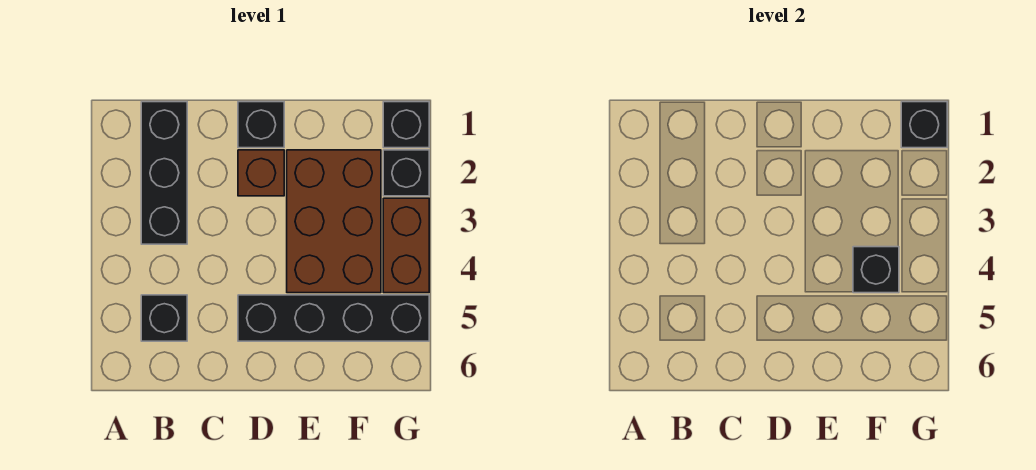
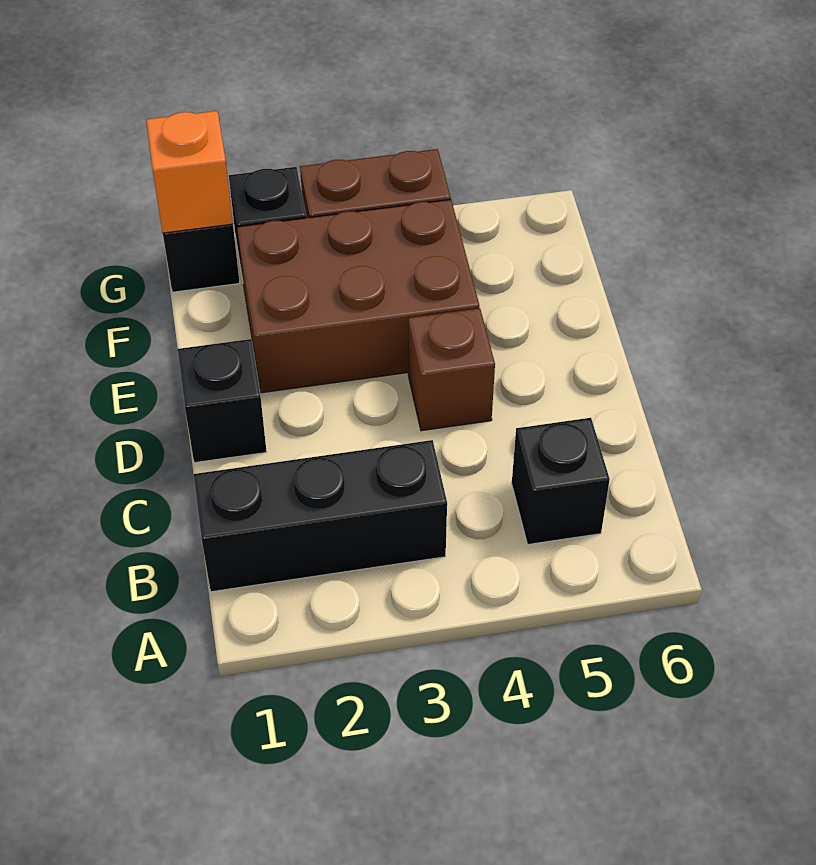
brown 1x1 brick [238,150,284,196] -> brown 1x1 brick moved to [408,308,495,431]
black 1x4 brick [238,295,429,341] -> none
black 1x1 brick [853,247,899,293] -> none
black 1x1 brick [901,102,947,148] -> orange 1x1 brick [146,111,233,233]

